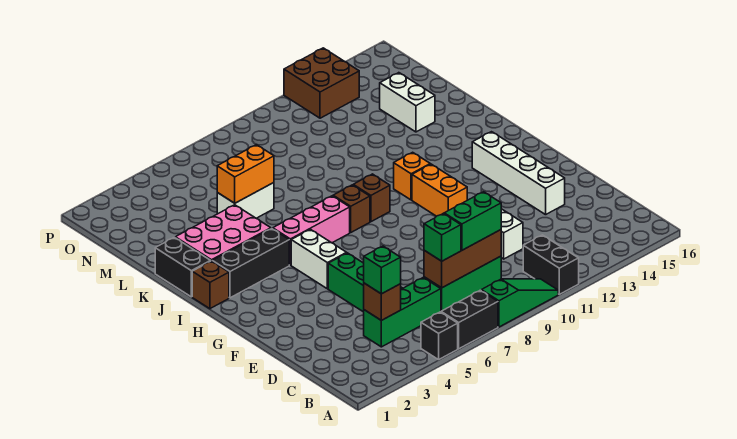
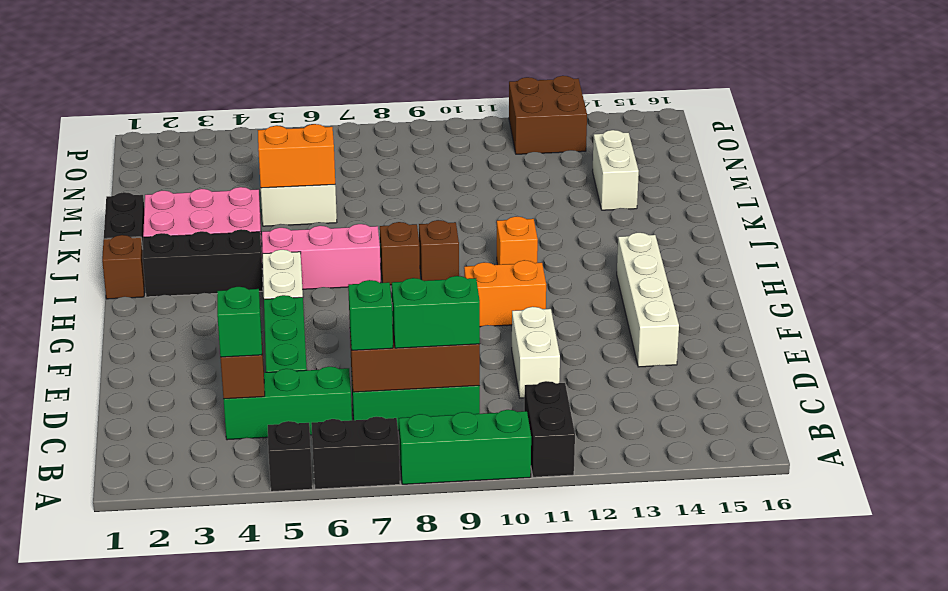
green 1x3 slope [481,279,558,327] -> green 1x3 brick [399,410,531,484]
orange 1x2 brick [412,164,467,216] -> orange 1x2 brick turned to [464,260,546,327]

